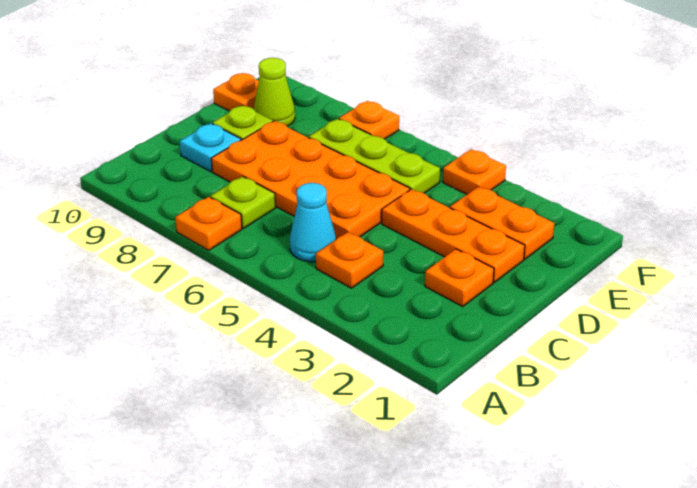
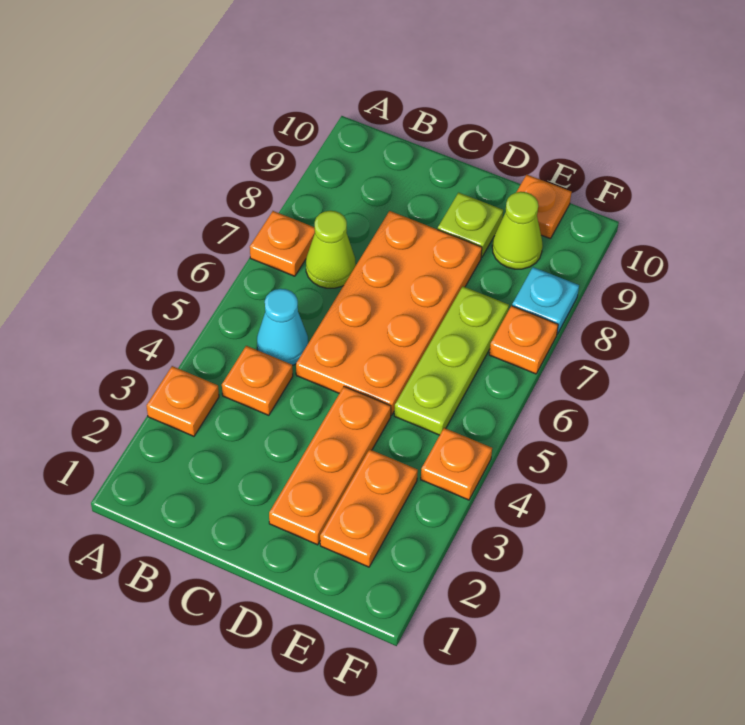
lime 1x1 plate [210,176,276,228] -> lime 1x1 cone [306,211,356,288]
orange 1x1 plate [425,249,494,306] -> orange 1x1 plate moved to [146,366,219,436]
cyan 1x1 plate [180,123,241,172] -> cyan 1x1 plate moved to [512,267,579,334]

